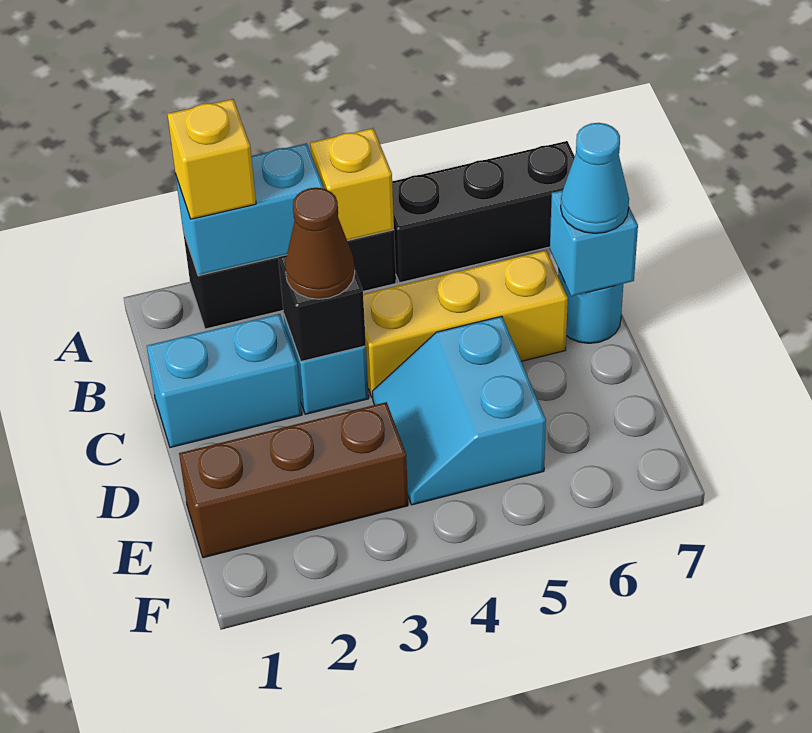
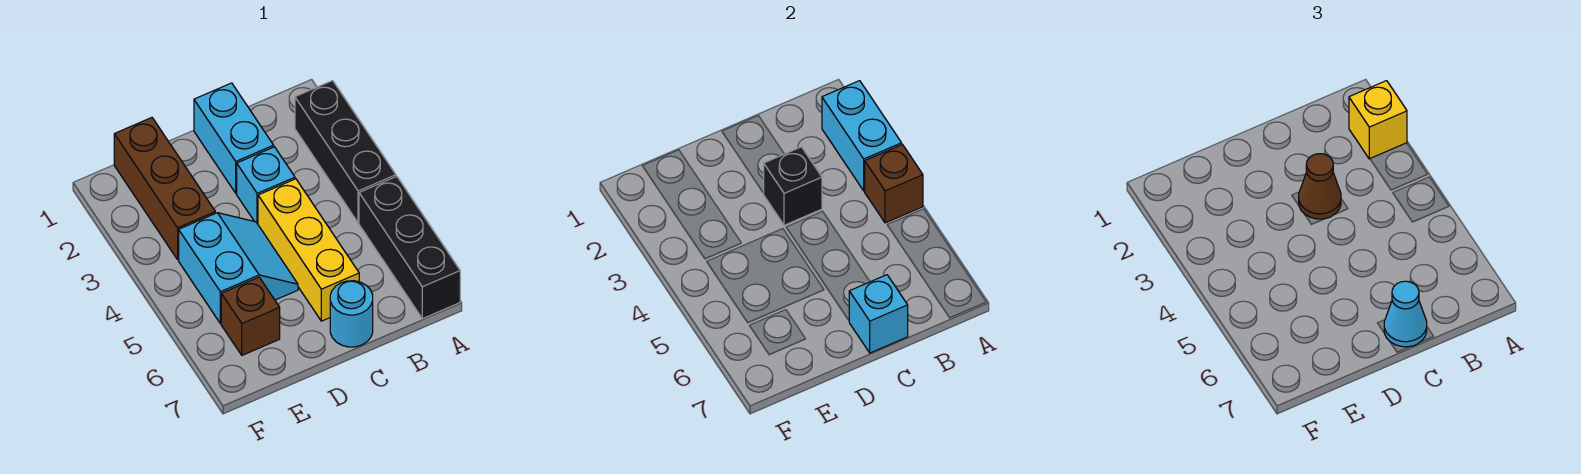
yellow 1x1 brick [310,128,394,241] -> brown 1x1 brick [865,144,923,223]
cyan 2x2 slope [372,316,546,505] -> cyan 2x2 slope turned to [179,213,298,324]
none -> brown 1x1 brick [221,277,280,355]

